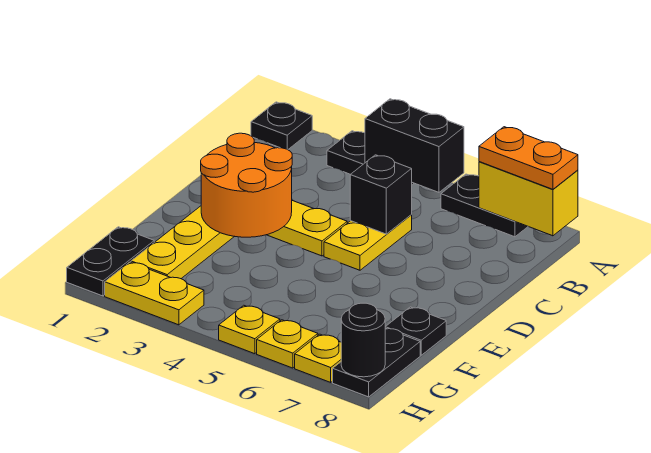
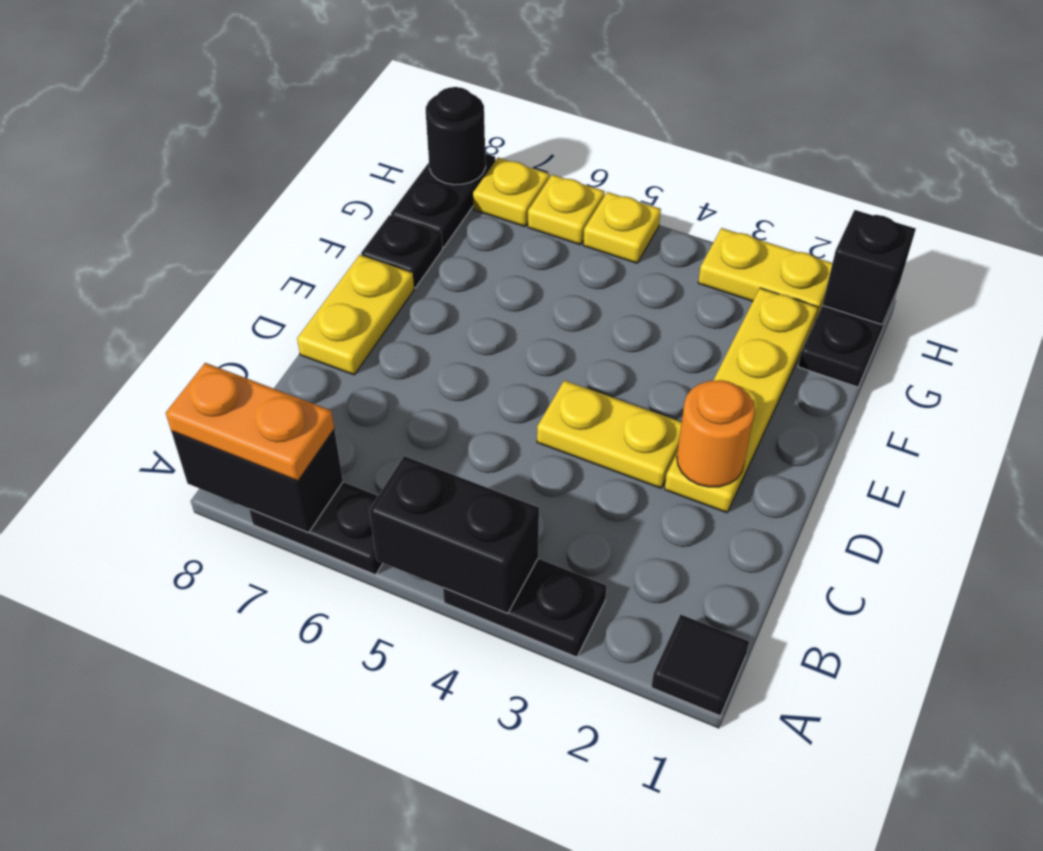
black 1x1 plate [251,102,312,150] -> black 1x1 tile [651,615,749,716]
yellow 1x2 brick [479,162,578,236] -> black 1x2 brick [172,430,343,533]
yellow 1x2 plate [324,215,412,270] -> yellow 1x2 plate moved to [297,255,414,375]
black 1x1 brick [350,155,412,234] -> black 1x1 brick moved to [823,210,916,324]
orange 2x2 round brick [201,133,292,237] -> orange 1x1 round brick [677,380,755,487]

